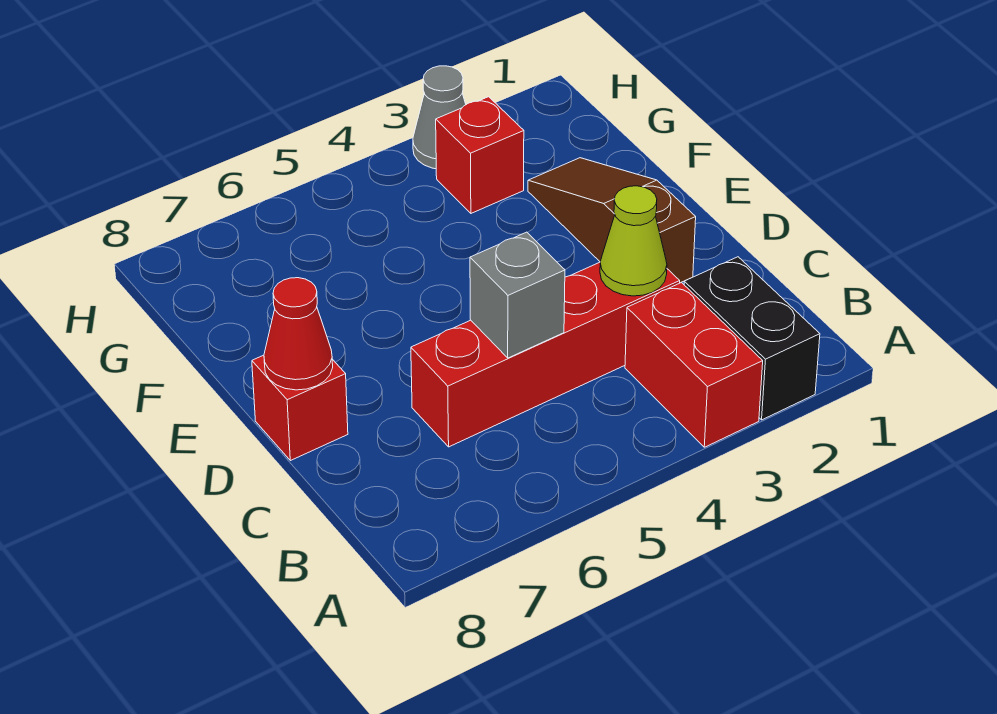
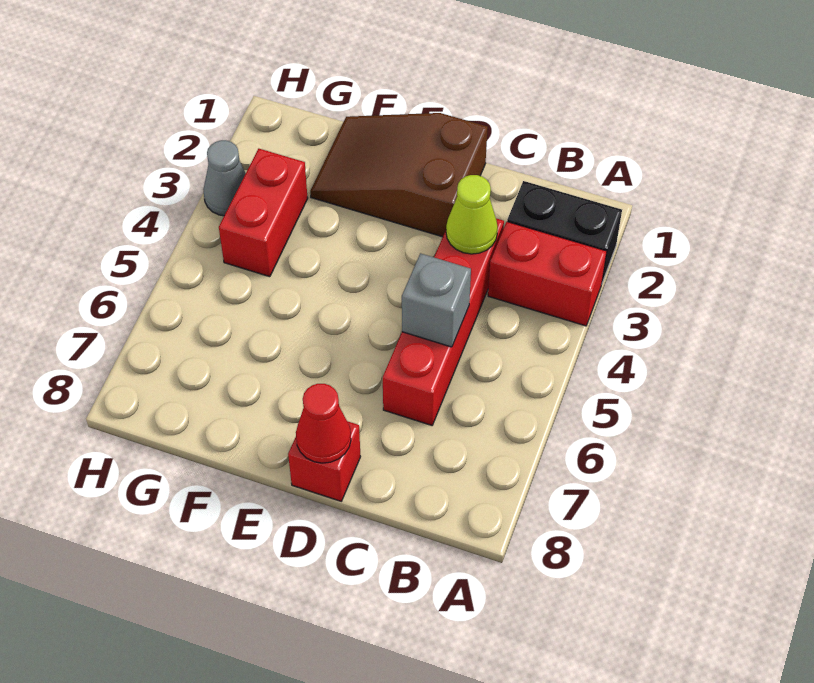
brown 1x3 slope [528,158,696,283] -> brown 2x3 slope [310,113,488,237]
red 1x1 brick [436,97,524,213] -> red 1x2 brick [219,149,308,277]

